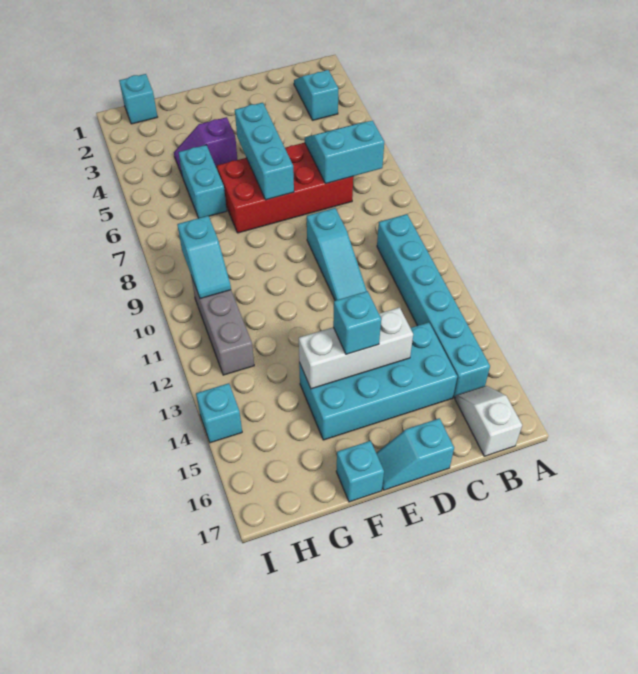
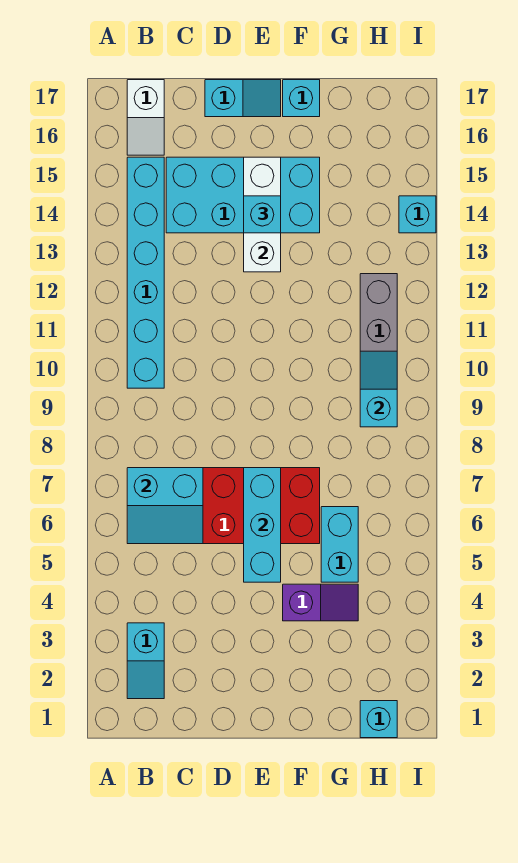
cyan 1x3 slope [306,208,367,300] -> none
white 1x3 brick [299,307,413,389] -> white 1x3 brick turned to [244,157,281,272]

